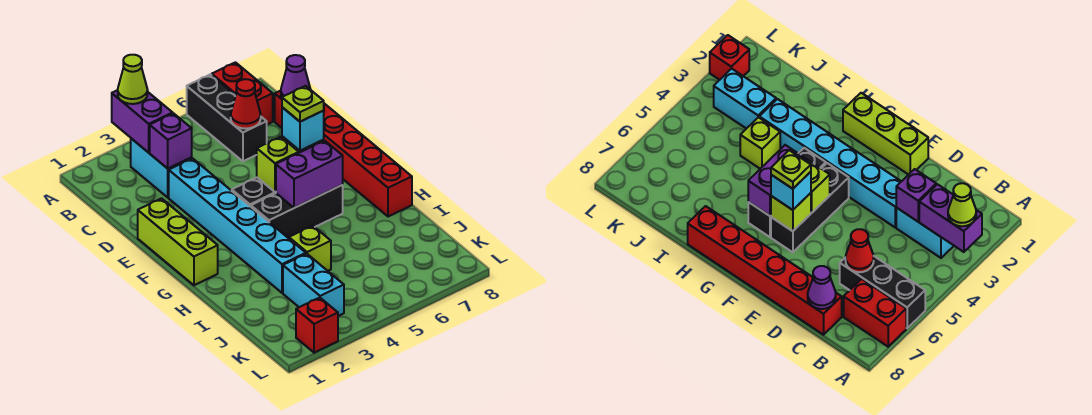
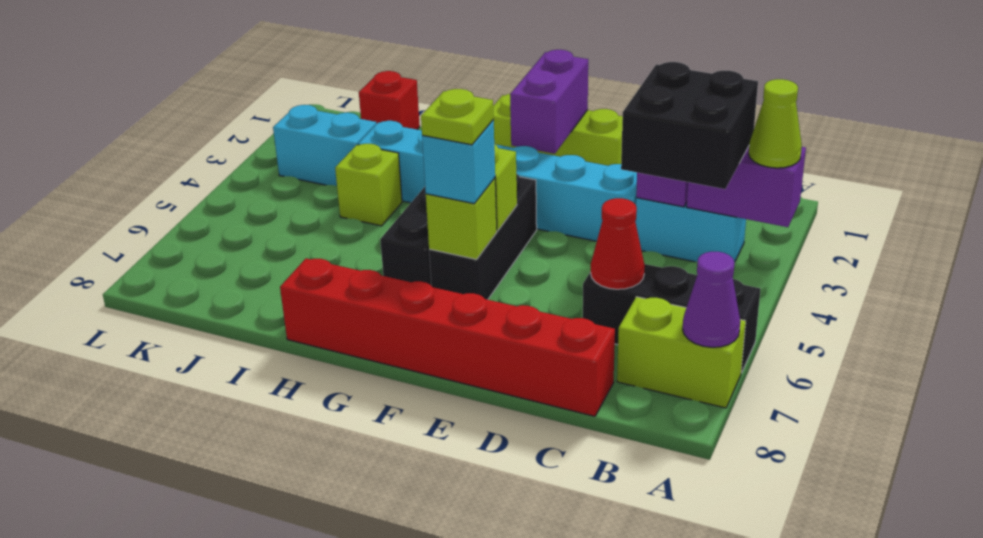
red 1x2 brick [212,62,273,125] -> lime 1x2 brick [617,297,746,408]
none -> black 2x2 brick [621,62,758,189]
purple 1x1 cone [281,55,311,98] -> purple 1x1 cone moved to [683,252,740,347]
purple 1x2 brick [276,141,343,208] -> purple 1x2 brick moved to [510,50,588,154]
red 1x1 brick [296,298,338,353] -> red 1x1 brick moved to [359,71,420,129]

